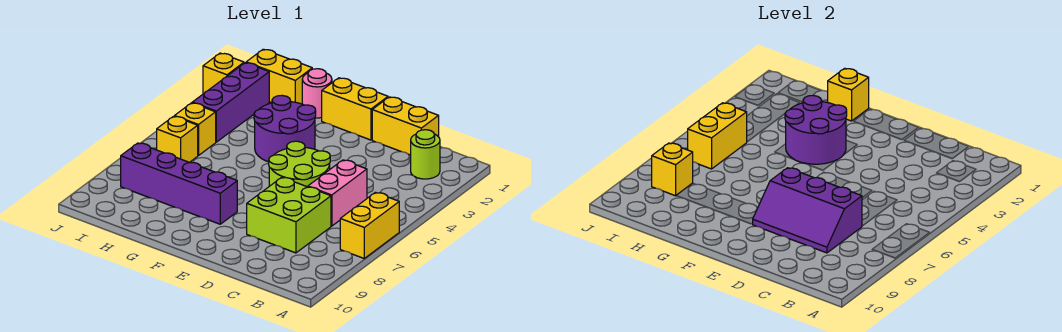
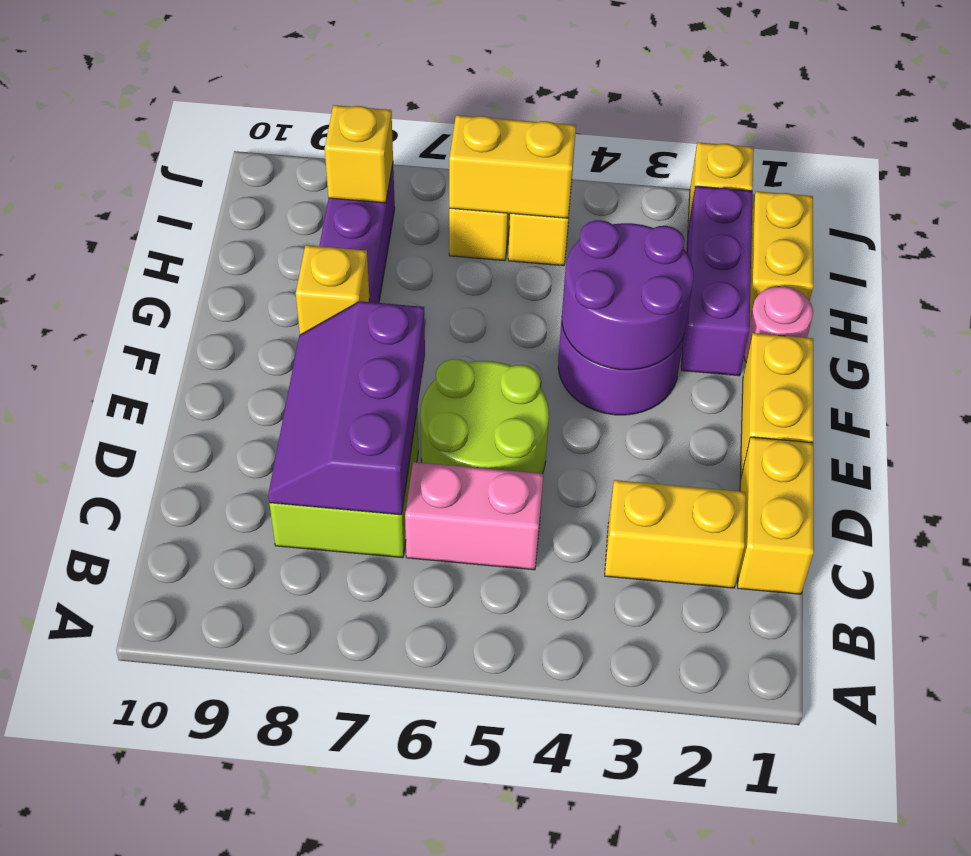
yellow 1x2 brick [340,192,399,258] -> yellow 1x2 brick moved to [605,480,746,588]
lime 1x1 round brick [411,130,440,179] -> none
yellow 1x1 brick [828,68,869,121] -> yellow 1x1 brick moved to [296,245,369,335]
purple 1x3 brick [192,63,269,142] -> purple 1x3 brick turned to [681,186,753,376]

